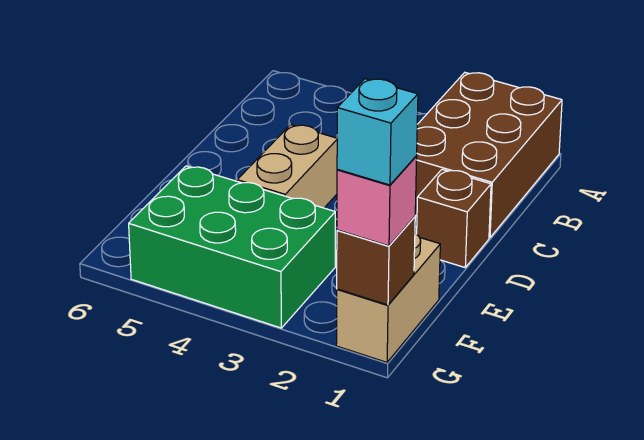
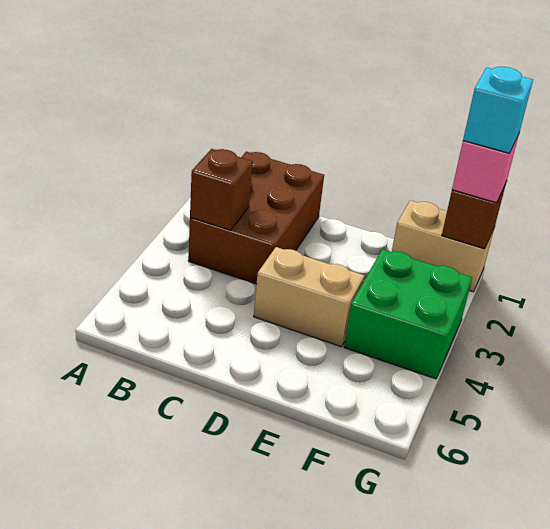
brown 2x3 brick [415,73,562,238] -> brown 2x3 brick turned to [188,152,324,284]
brown 1x1 brick [417,169,491,267] -> brown 1x1 brick moved to [190,149,253,230]
green 2x3 brick [129,166,335,328] -> green 2x2 brick [344,249,472,379]

